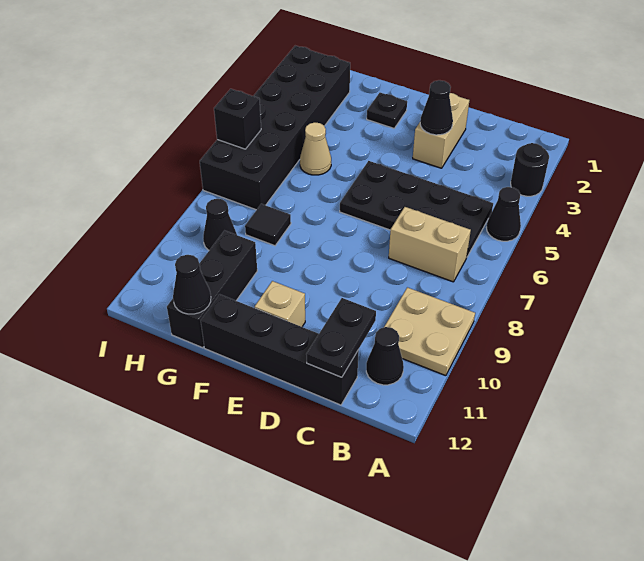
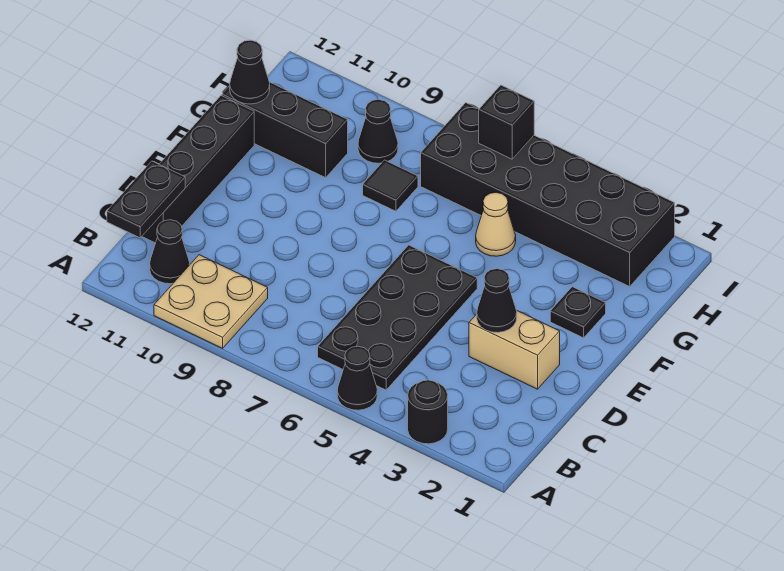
tan 1x2 brick [389,207,471,282] -> none
black 1x2 plate [306,298,376,377] -> black 1x2 plate turned to [107,161,185,238]
tan 1x1 brick [255,281,305,327] -> none

